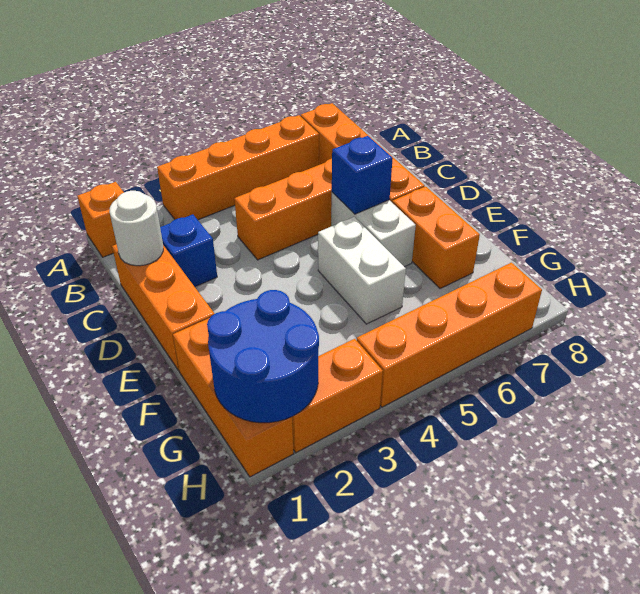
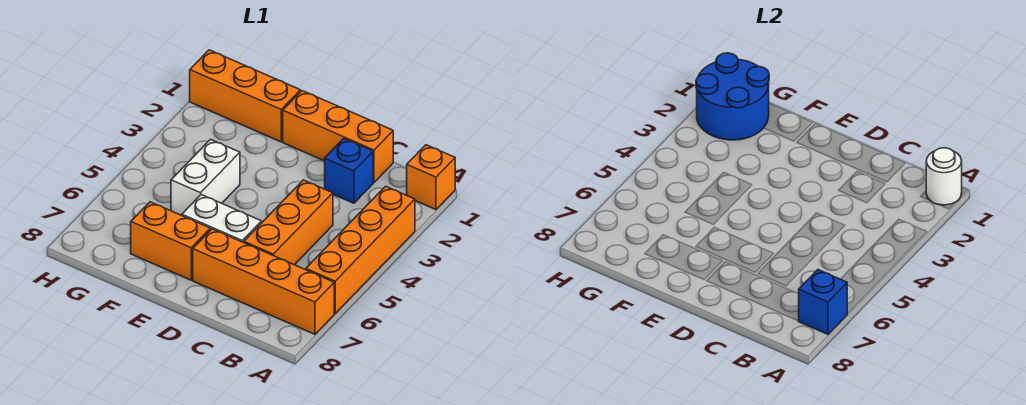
white 1x1 round brick [109,191,163,266] -> white 1x1 round brick moved to [926,148,962,205]
blue 1x1 brick [332,136,393,214] -> blue 1x1 brick moved to [799,270,847,334]
white 1x2 brick [318,217,406,324] -> white 1x2 brick turned to [171,139,240,215]
orange 1x2 brick [292,339,383,453] -> none
orange 1x4 brick [357,263,542,407] -> none

